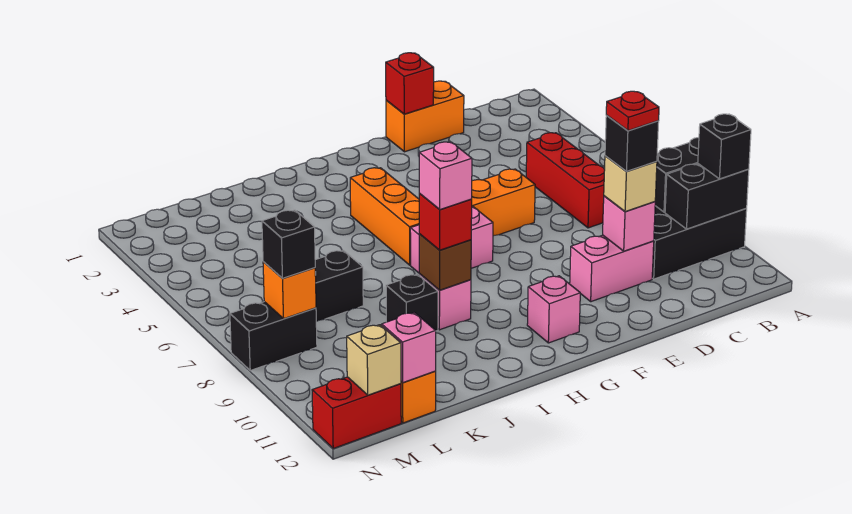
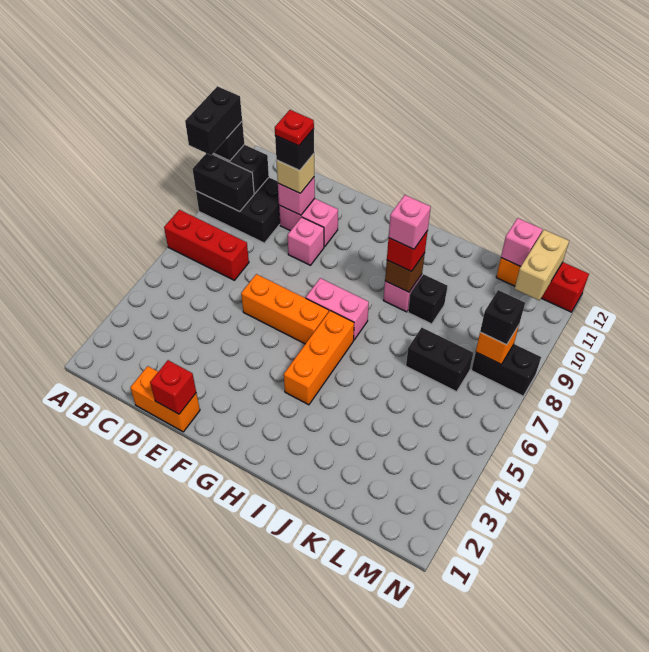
none -> black 1x2 brick [185,86,242,155]
red 1x3 brick [526,133,605,228] -> red 1x3 brick turned to [164,210,249,280]
pink 1x1 brick [527,276,580,343] -> pink 1x1 brick moved to [288,217,324,265]
tan 1x1 brick [347,325,401,395] -> tan 1x2 brick [515,230,569,300]

